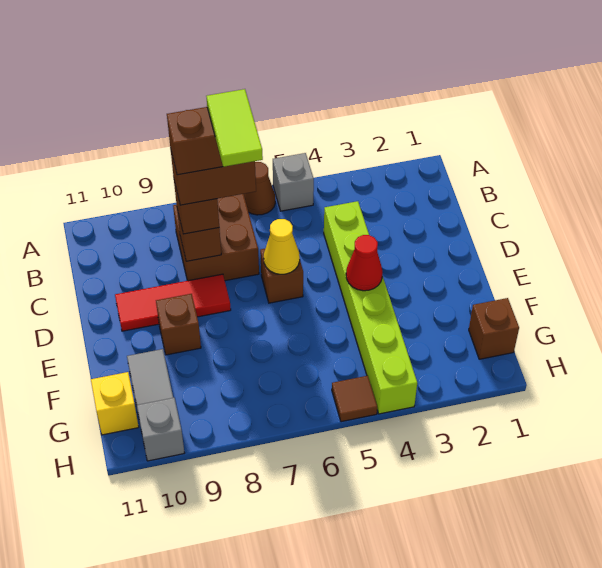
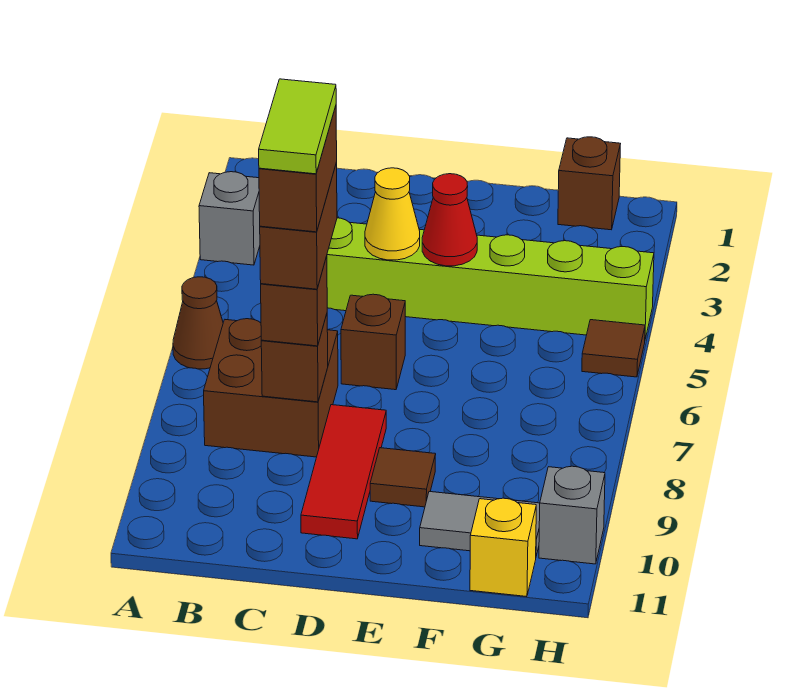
grey 1x1 brick [273,153,314,211] -> grey 1x1 brick moved to [199,172,260,265]
lime 1x2 tile [206,89,263,167] -> lime 1x2 tile turned to [259,79,336,174]
yellow 1x1 cone [264,219,300,274] -> yellow 1x1 cone moved to [365,168,420,260]
brown 1x1 brick [156,294,201,355] -> brown 1x1 tile [370,448,436,507]

